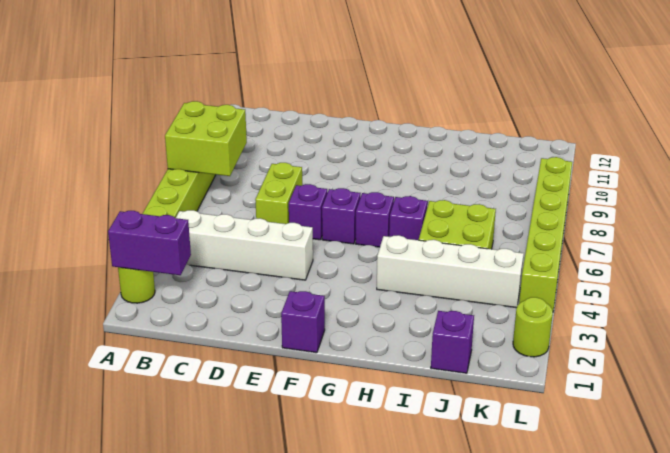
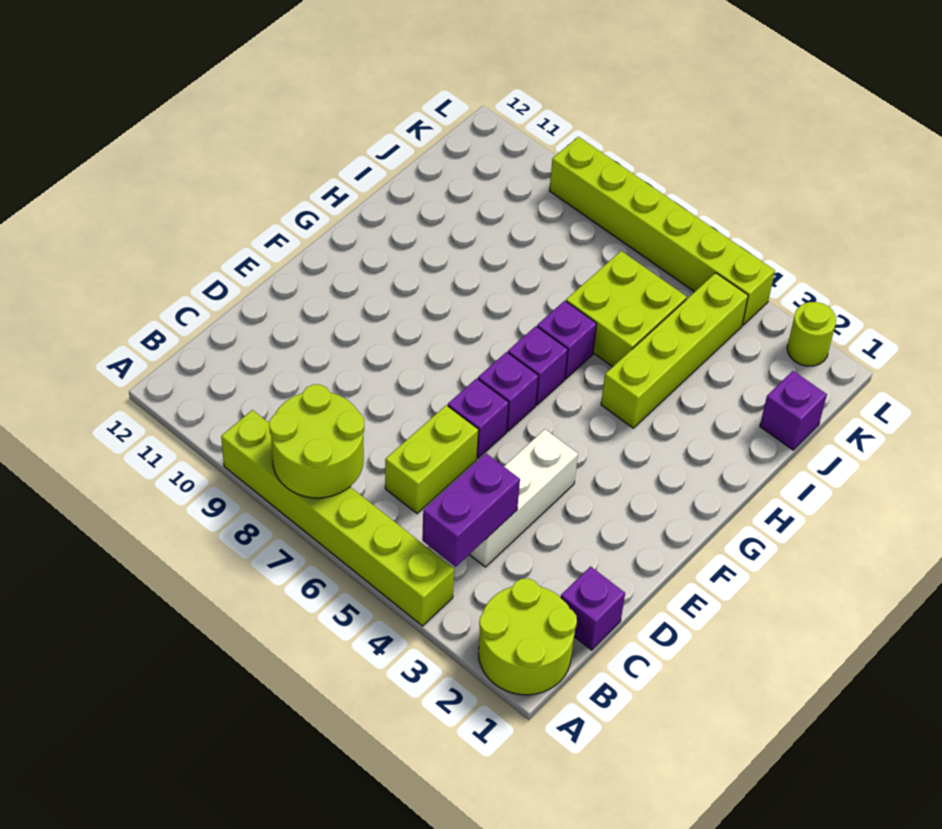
lime 1x1 round brick [118,267,155,303] -> lime 2x2 round brick [479,578,577,695]
purple 1x2 brick [108,211,191,275] -> purple 1x2 brick moved to [422,453,520,567]
lime 2x2 brick [165,101,247,176] -> lime 2x2 round brick [269,384,364,498]
white 1x4 brick [176,210,313,280] -> white 1x3 brick [469,429,578,567]
lime 1x2 brick [255,163,302,224] -> lime 1x2 brick turned to [385,405,479,514]
purple 1x1 brick [281,291,325,353] -> purple 1x1 brick moved to [561,566,625,650]
white 1x4 brick [377,235,524,308] -> lime 1x4 brick [601,273,748,428]

